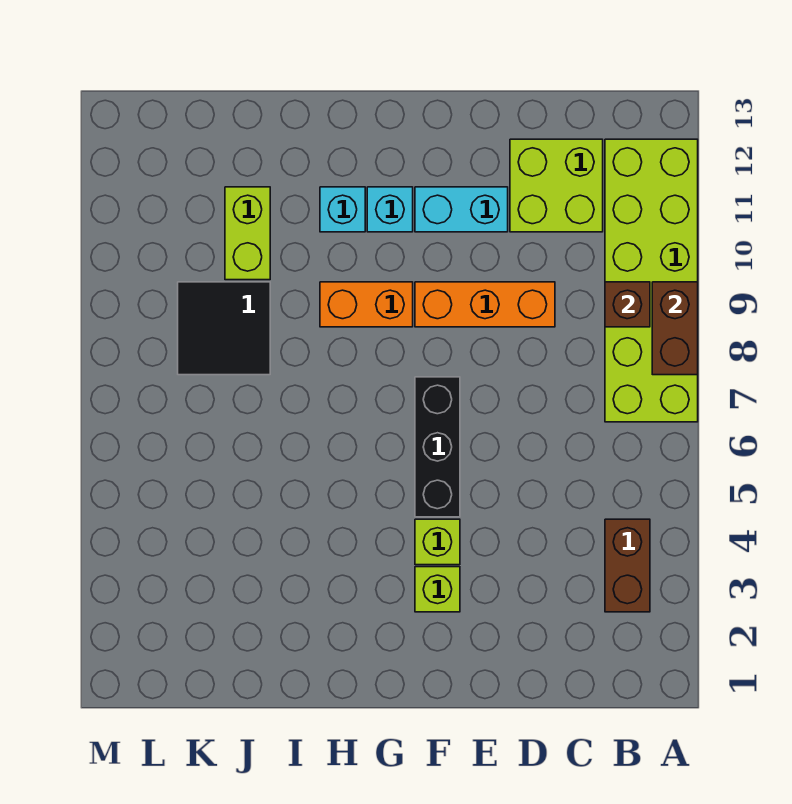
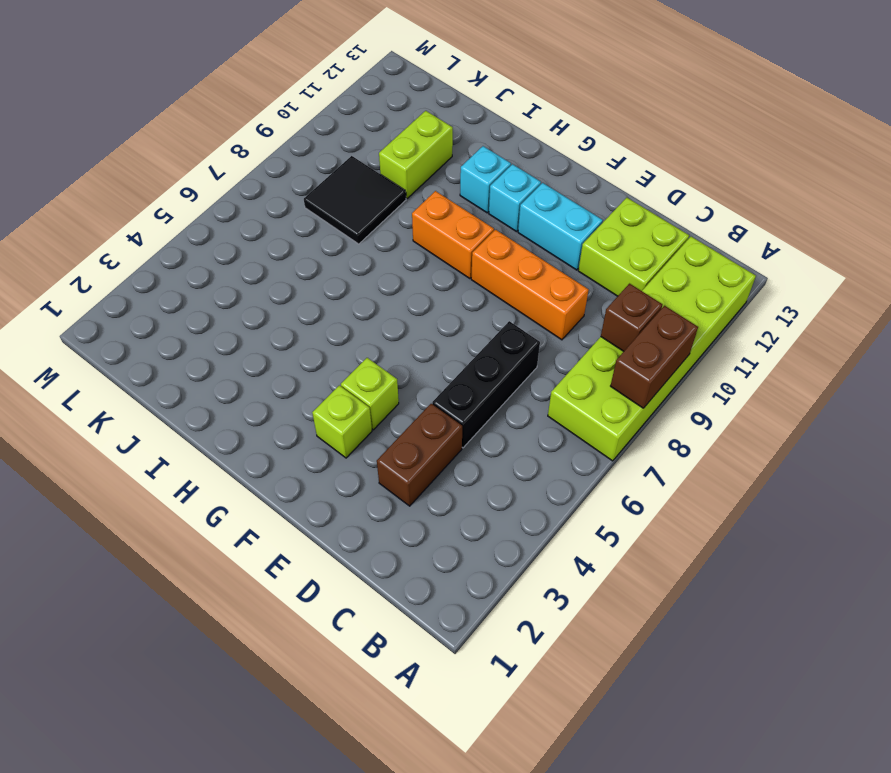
brown 1x2 brick [605,519,650,612] -> brown 1x2 brick moved to [377,404,462,506]
black 1x3 brick [415,377,460,517] -> black 1x3 brick moved to [432,321,540,448]

